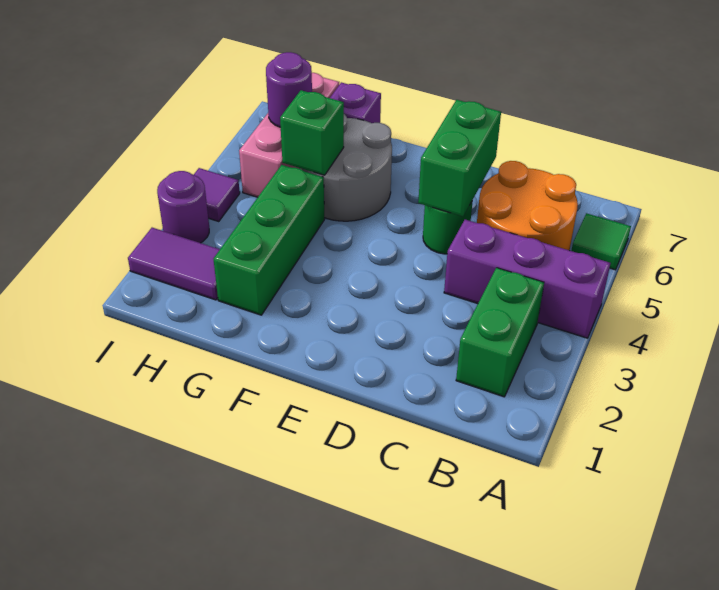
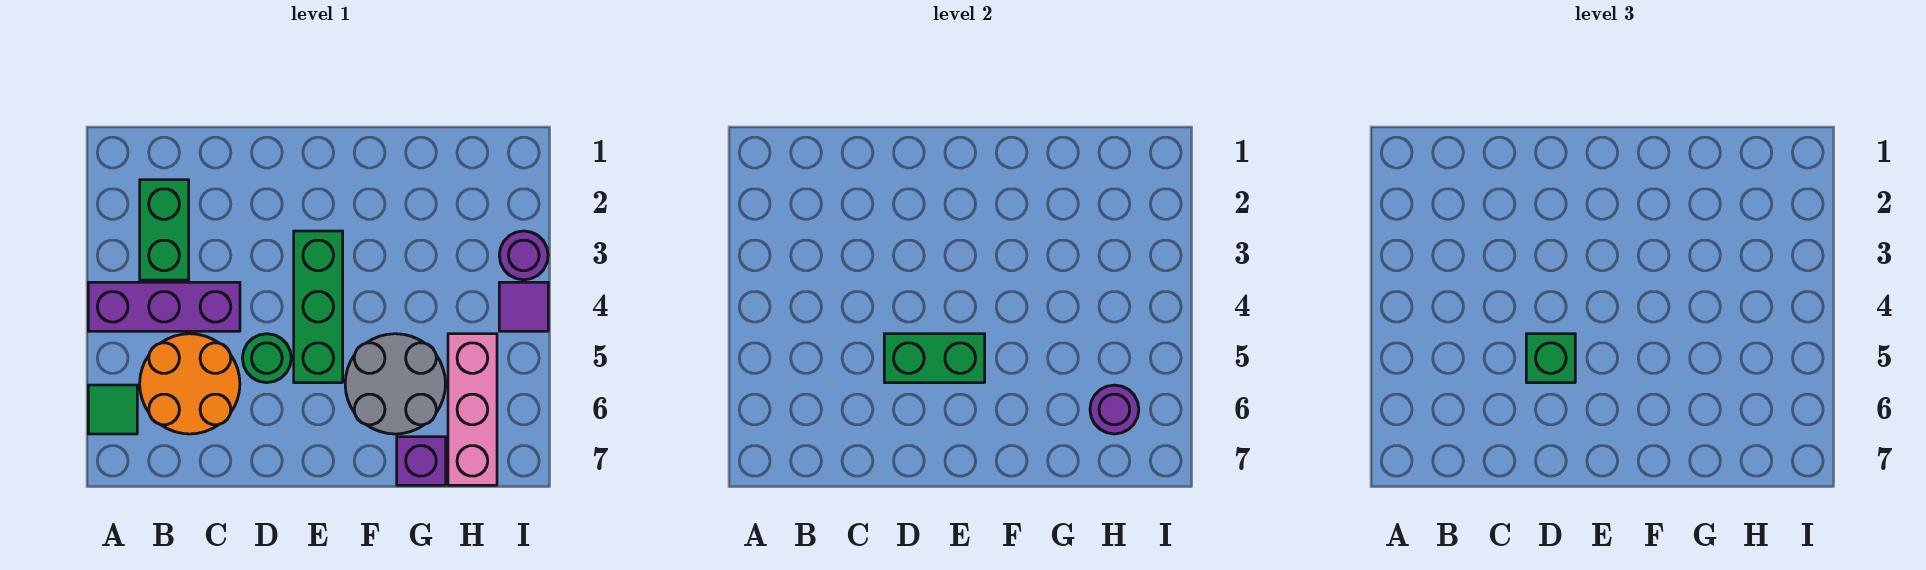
green 1x2 brick [418,100,501,216] -> green 1x2 brick turned to [884,334,985,383]
green 1x3 brick [214,165,325,315] -> green 1x3 brick moved to [294,231,343,383]
green 1x1 brick [280,90,344,175] -> green 1x1 brick moved to [1526,334,1575,383]
purple 1x2 tile [128,228,220,300] -> none

